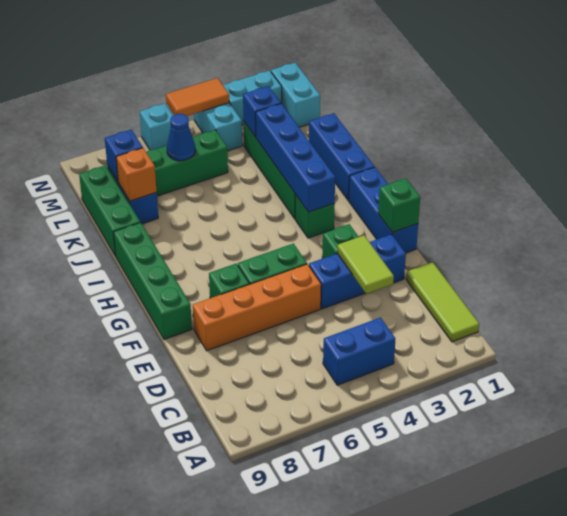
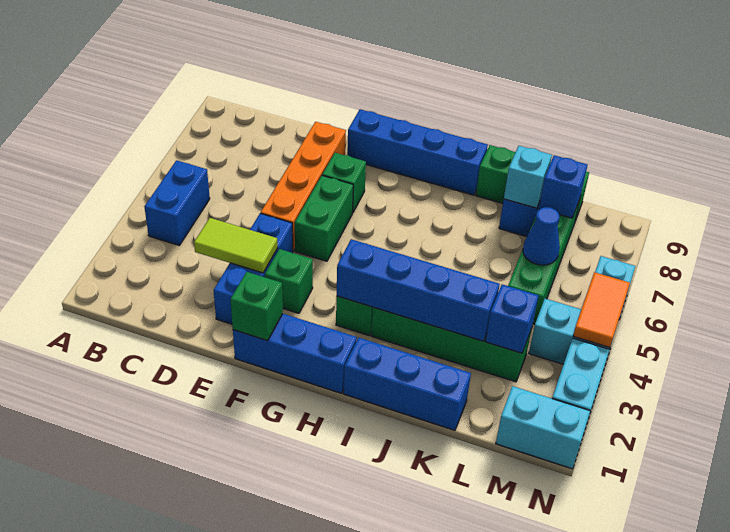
lime 1x3 tile [406,262,479,342] -> none
green 1x4 brick [113,222,192,339] -> blue 1x4 brick [347,109,488,195]
orange 1x1 brick [116,148,157,201] -> cyan 1x1 brick [504,146,552,208]

